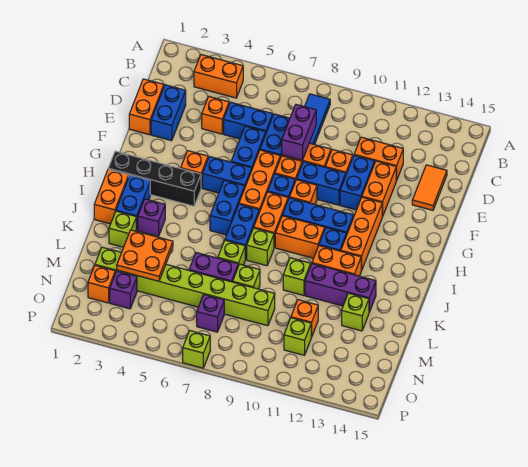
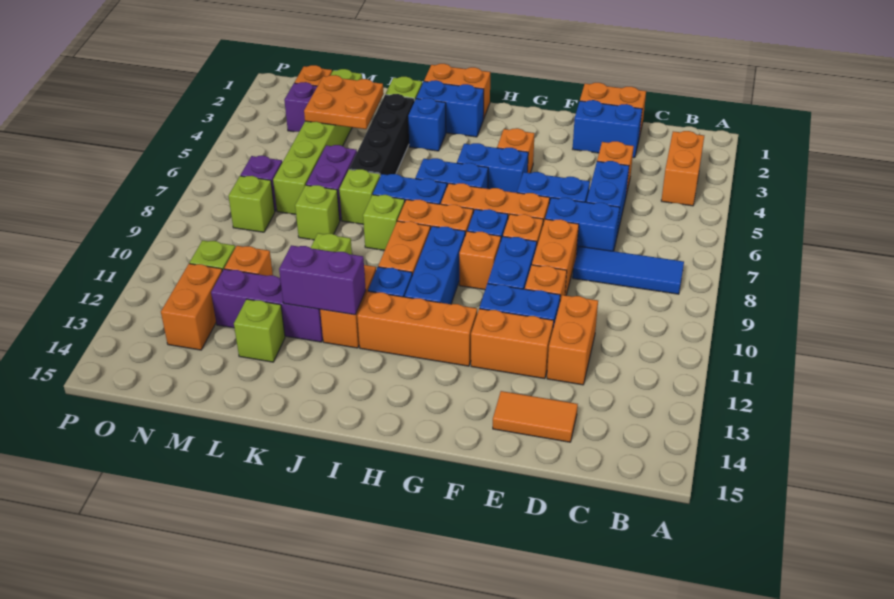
purple 1x2 brick [282,105,316,160] -> purple 1x2 brick moved to [279,245,366,315]
blue 1x2 brick [202,156,252,193] -> blue 1x2 brick turned to [457,143,528,193]
black 1x4 brick [108,151,201,206] -> black 1x4 brick moved to [349,94,415,176]
purple 1x1 brick [138,199,165,236] -> blue 1x1 brick [408,98,446,151]
purple 1x3 brick [305,264,376,312] -> purple 1x3 brick turned to [211,269,323,342]
lime 1x8 brick [95,247,275,326] -> lime 1x6 brick [273,69,362,214]
none -> orange 1x2 brick [161,264,222,350]
lime 1x1 brick [183,331,210,368] -> lime 1x1 brick moved to [228,176,275,232]

